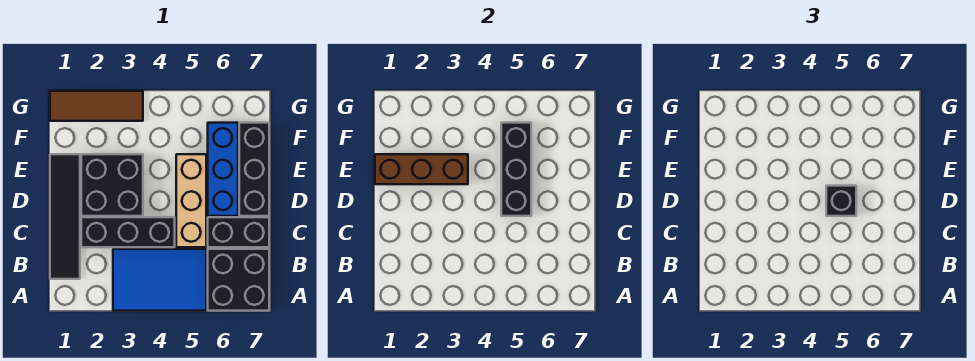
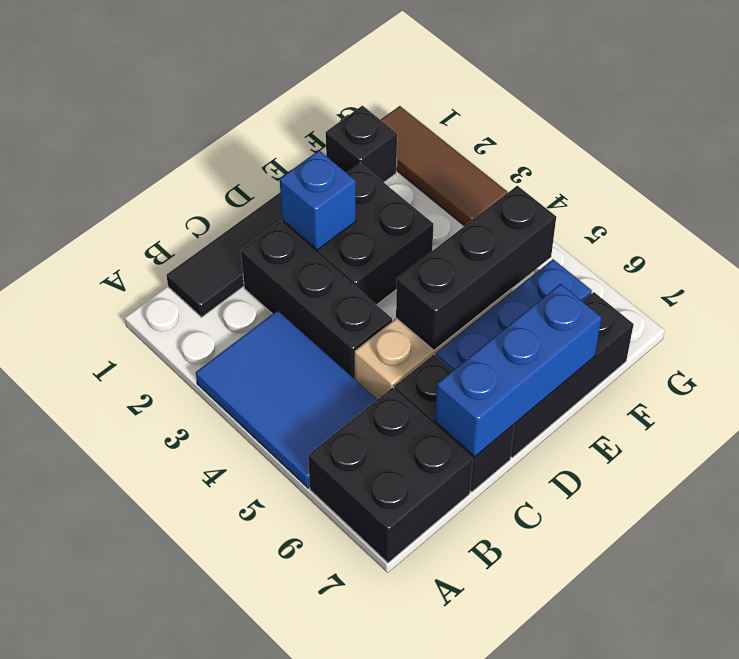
none -> blue 1x3 brick [435,284,602,456]
none -> blue 1x1 brick [280,150,356,250]
black 1x1 brick [826,186,856,216] -> black 1x1 brick moved to [326,106,397,182]
brown 1x3 brick [375,154,468,184] -> none

